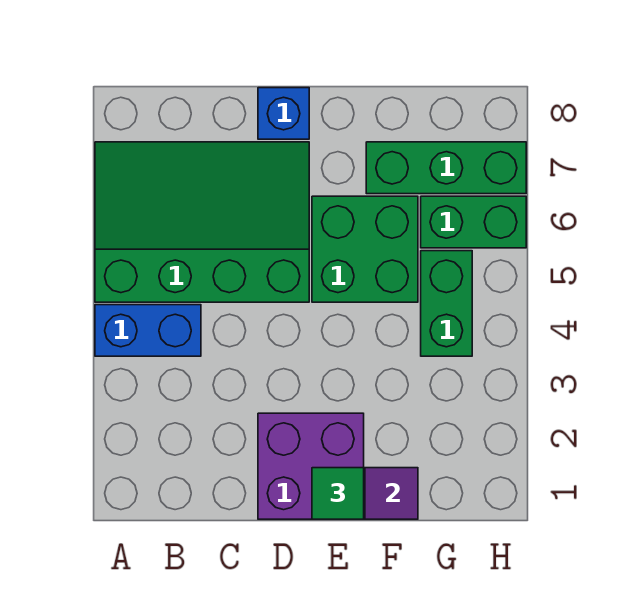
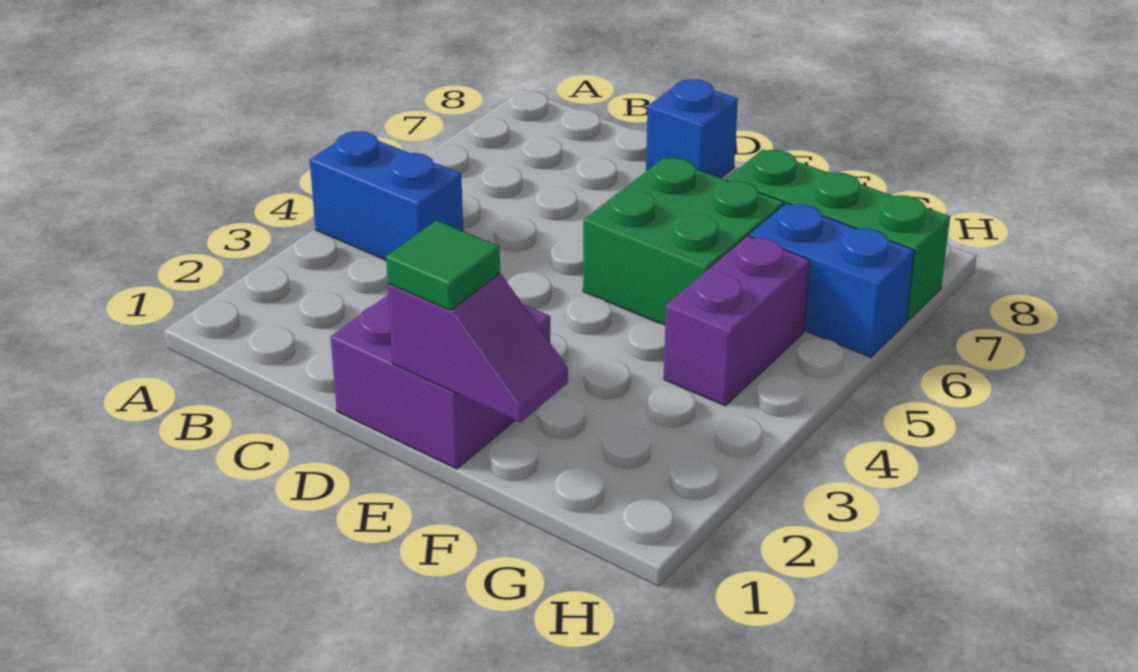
green 3x4 slope [95,142,309,302] -> none
green 1x2 brick [421,251,472,356] -> purple 1x2 brick [664,236,810,406]
green 1x2 brick [421,196,526,248] -> blue 1x2 brick [750,203,914,357]

